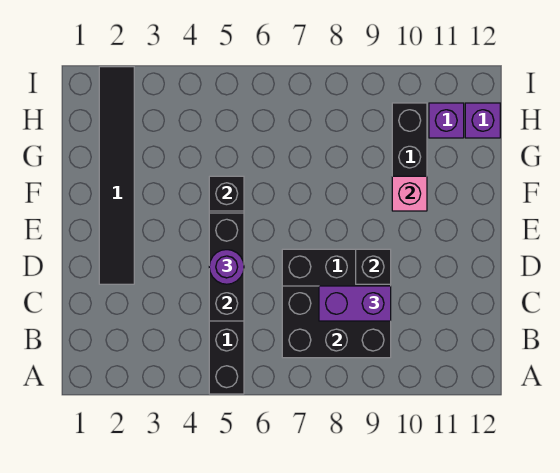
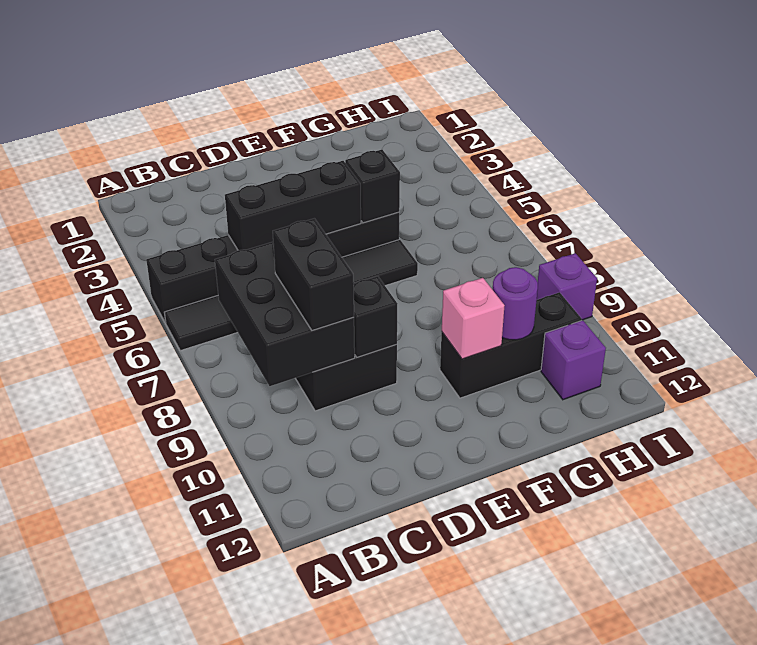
purple 1x2 brick [319,286,391,321] -> black 1x2 brick [273,218,354,330]
black 1x6 tile [99,67,134,284] -> black 1x6 tile moved to [164,240,418,351]
purple 1x1 round brick [209,250,244,284] -> purple 1x1 round brick moved to [492,267,538,340]
purple 1x1 brick [465,103,500,138] -> purple 1x1 brick moved to [537,253,597,320]

